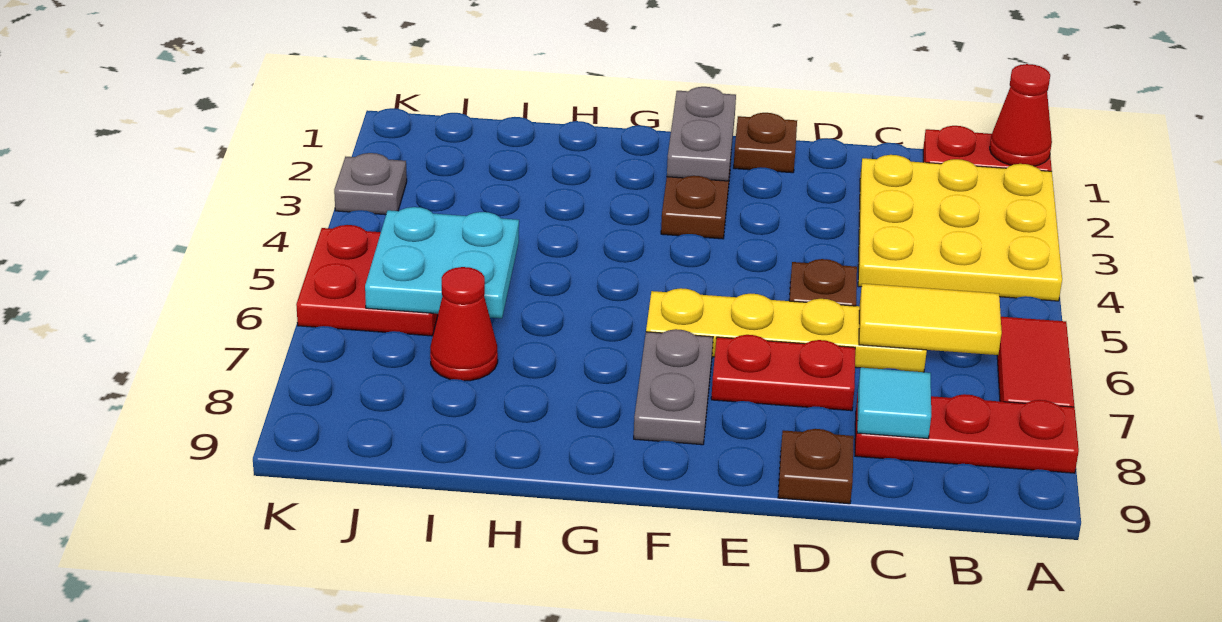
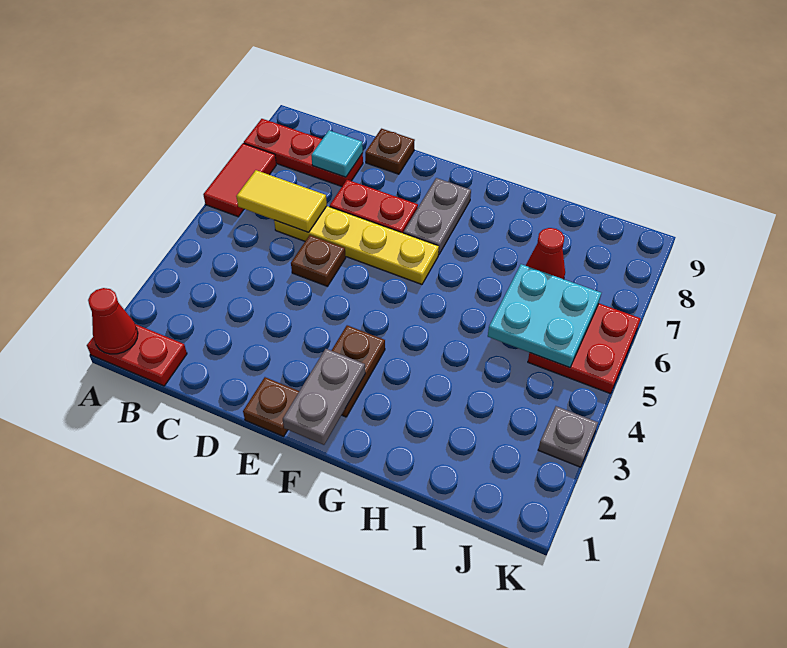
yellow 3x3 plate [858,155,1062,301] -> none

